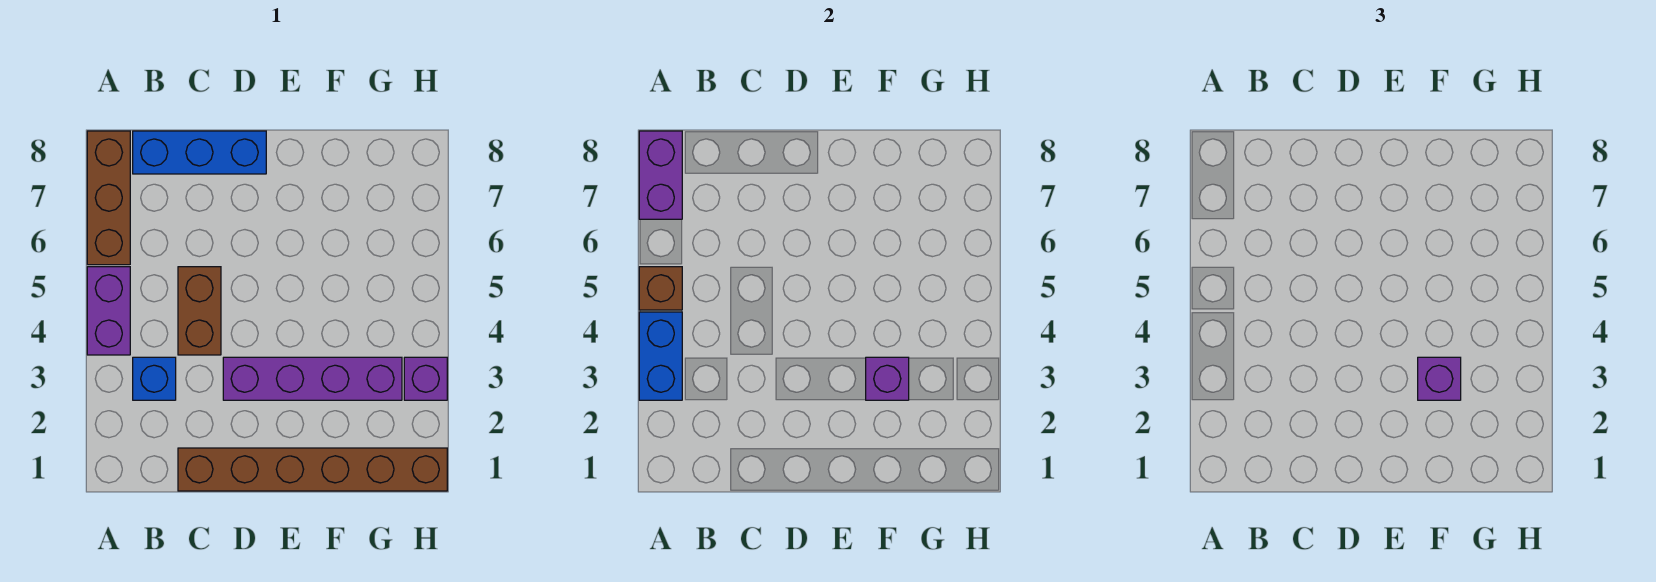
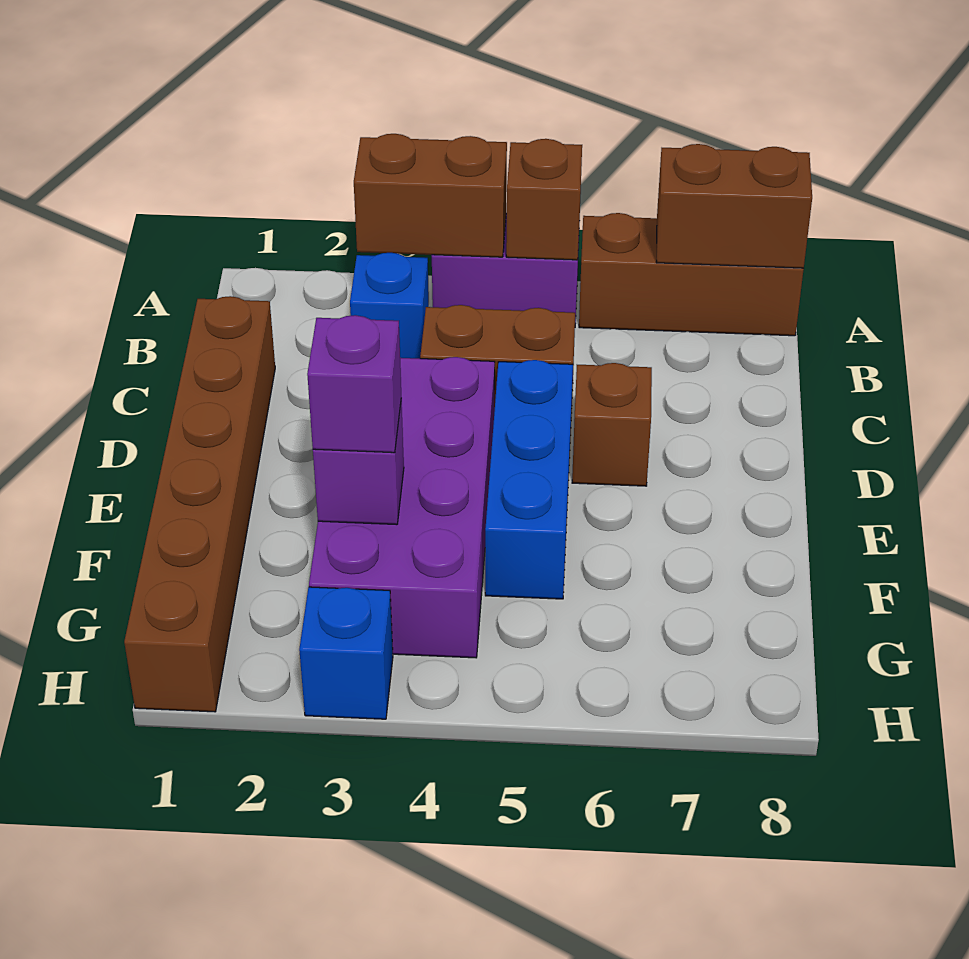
blue 1x2 brick [639,312,682,400] -> brown 1x2 brick [354,134,507,257]
purple 1x2 brick [639,131,682,219] -> brown 1x2 brick [656,144,812,268]
blue 1x3 brick [133,131,266,174] -> blue 1x3 brick moved to [485,360,573,599]
purple 1x4 brick [223,357,402,400] -> purple 2x4 brick [309,357,495,658]
none -> brown 1x1 brick [572,363,652,486]
purple 1x1 brick [404,357,447,400] -> blue 1x1 brick [299,587,393,719]

